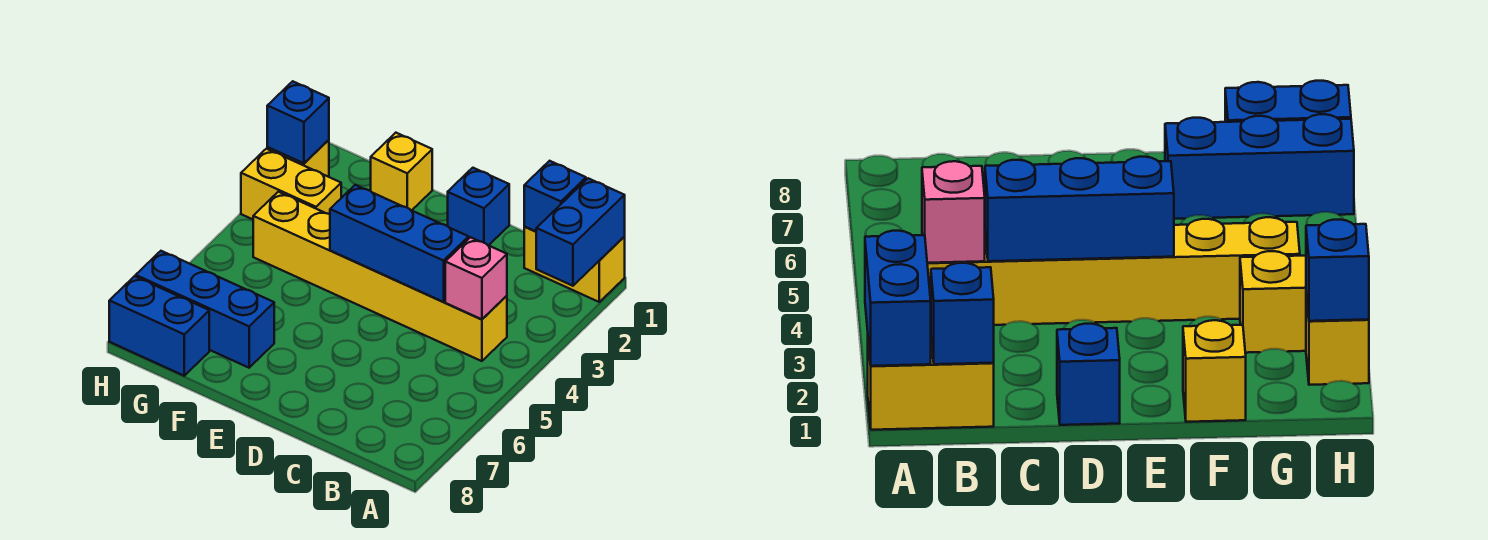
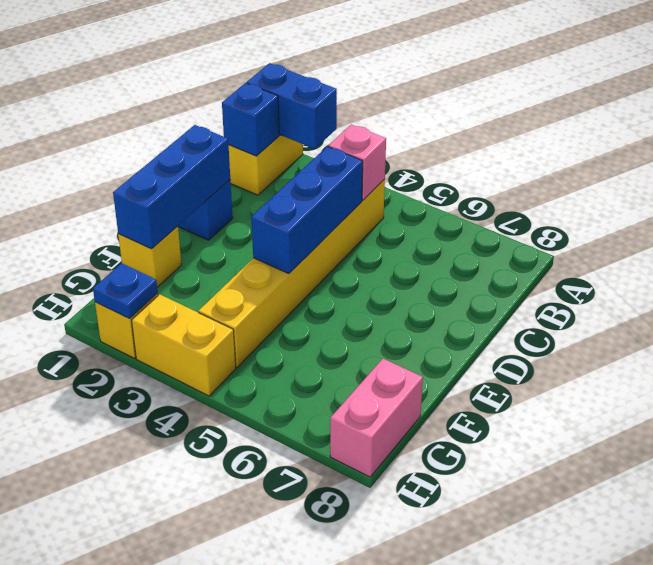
blue 1x3 brick [136,251,274,368] -> blue 1x3 brick moved to [113,125,230,249]
yellow 1x2 brick [241,149,341,219] -> yellow 1x2 brick turned to [132,294,236,396]
blue 1x2 brick [109,276,209,376] -> pink 1x2 brick [330,359,423,477]
blue 1x1 brick [267,81,329,163] -> blue 1x1 plate [93,263,158,318]

